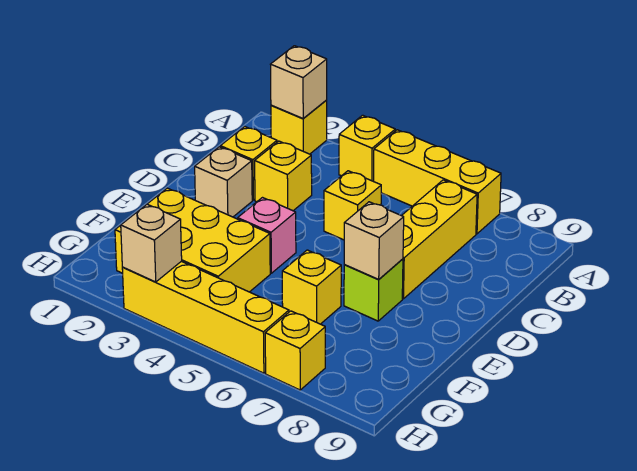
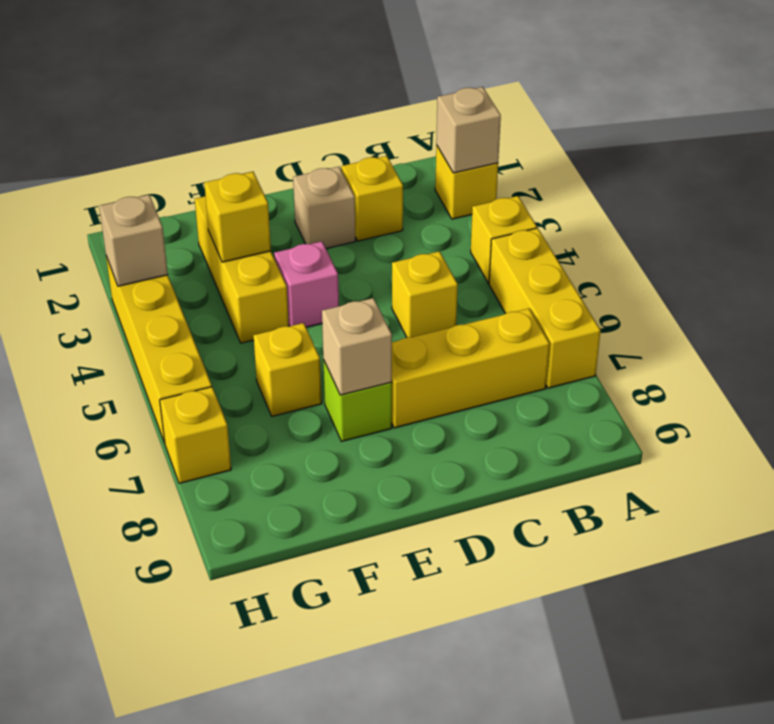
yellow 1x1 brick [255,141,312,211] -> yellow 1x1 brick moved to [204,172,271,262]
yellow 2x3 brick [115,188,270,292] -> yellow 1x3 brick [195,196,289,343]

